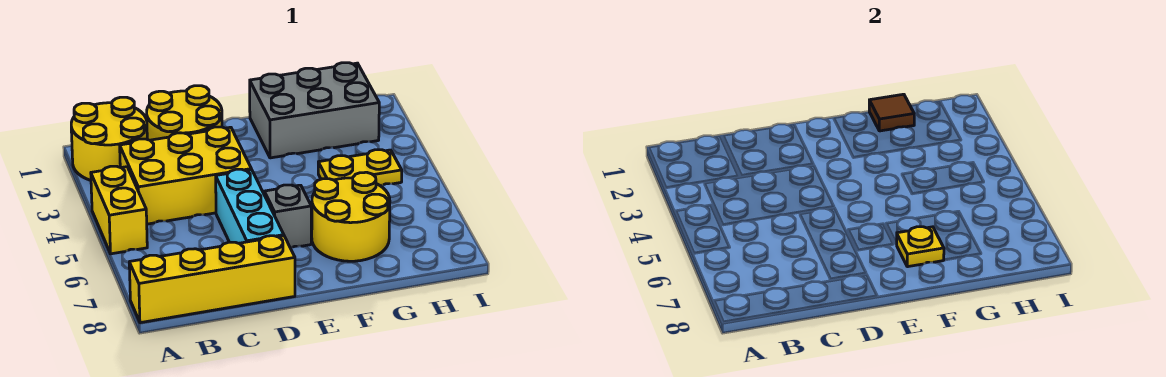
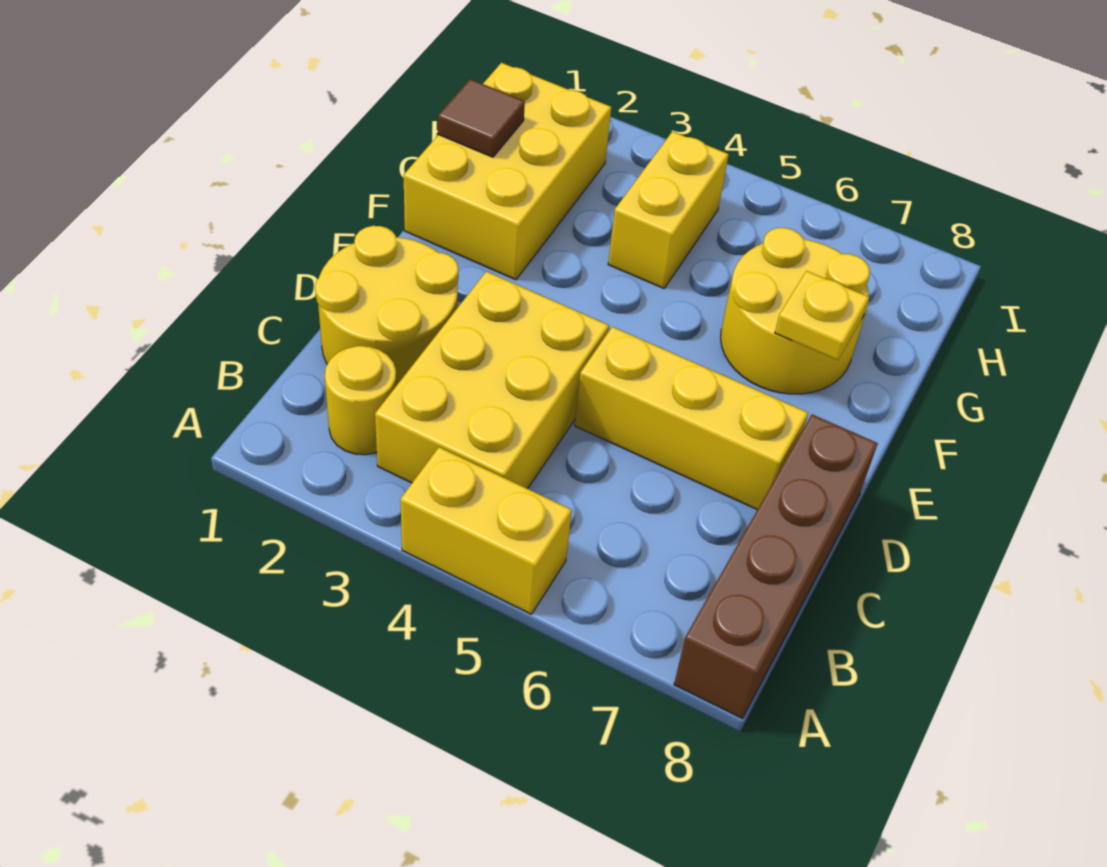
yellow 2x2 round brick [71,97,147,180] -> yellow 1x1 round brick [325,346,397,455]
yellow 1x4 brick [129,236,295,323] -> brown 1x4 brick [674,414,878,718]
cyan 1x3 brick [216,169,284,243] -> yellow 1x3 brick [575,327,808,510]
grey 1x1 brick [264,185,311,248] -> none
grey 2x3 brick [250,63,379,158] -> yellow 2x3 brick [404,63,611,280]
yellow 1x2 plate [318,150,402,186] -> yellow 1x2 brick [608,131,729,288]

